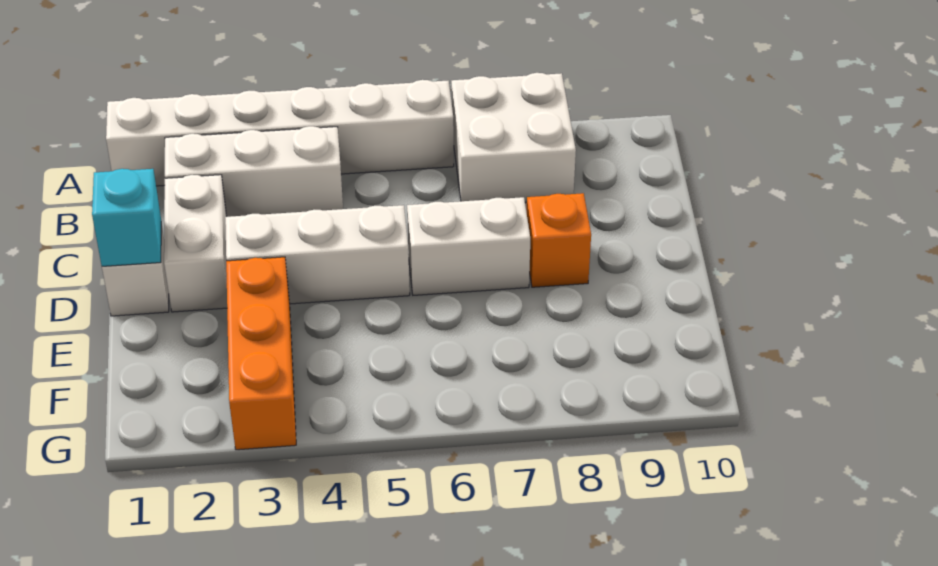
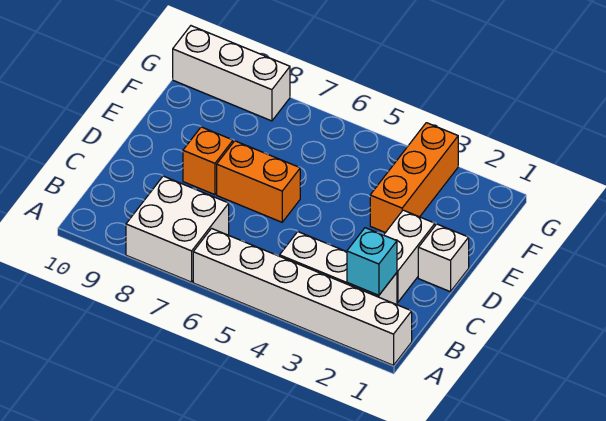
cyan 1x1 brick [92,169,161,266] -> cyan 1x1 brick moved to [347,228,397,295]
white 1x3 brick [225,205,410,304] -> white 1x3 brick moved to [173,26,290,121]
white 1x2 brick [407,197,530,295] -> orange 1x2 brick [217,141,300,222]

